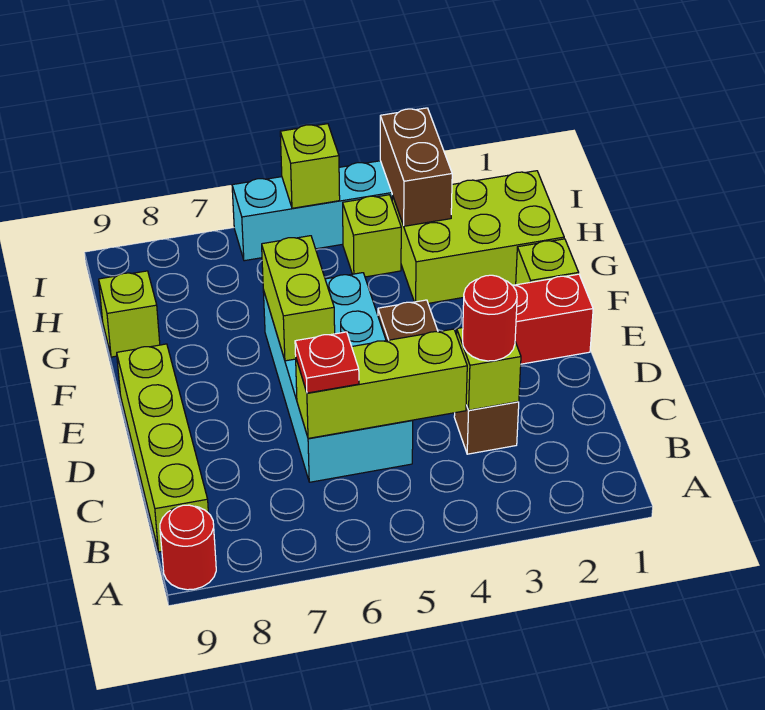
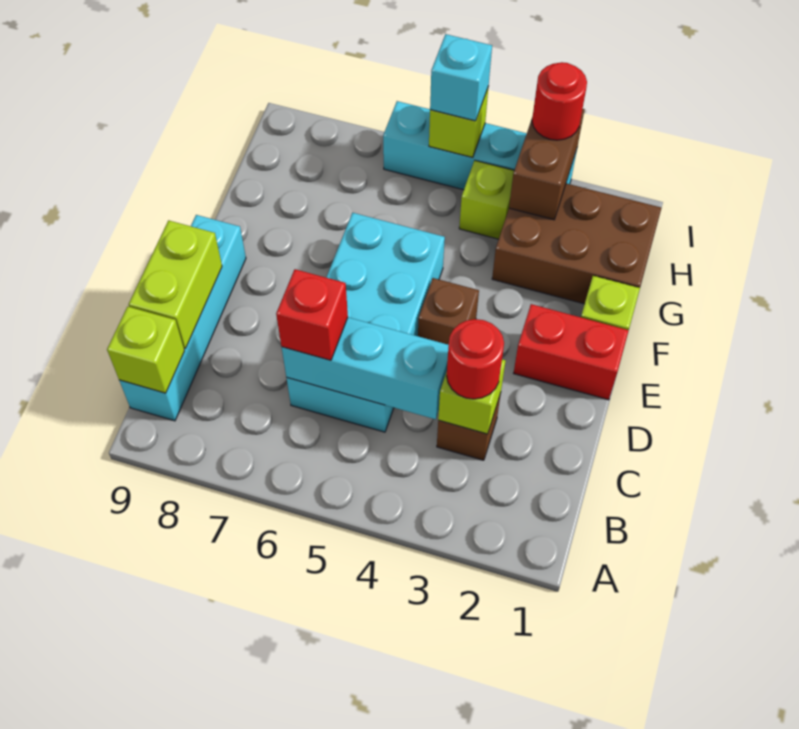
red 1x1 round brick [160,505,216,590] -> red 1x1 round brick moved to [532,62,587,140]
lime 1x4 brick [117,344,208,552] -> cyan 1x4 brick [119,215,246,421]
lime 1x3 brick [296,329,467,438] -> cyan 1x3 brick [282,317,449,419]
red 1x1 plate [295,332,359,393] -> red 1x1 brick [276,269,348,360]
lime 1x2 brick [262,236,335,361] -> lime 1x2 brick moved to [129,220,222,348]
lime 2x3 brick [392,171,564,303] -> brown 2x3 brick [492,184,661,304]
lime 1x1 brick [99,271,160,357] -> lime 1x1 brick moved to [107,307,184,393]
none -> cyan 1x1 brick [430,34,492,121]

